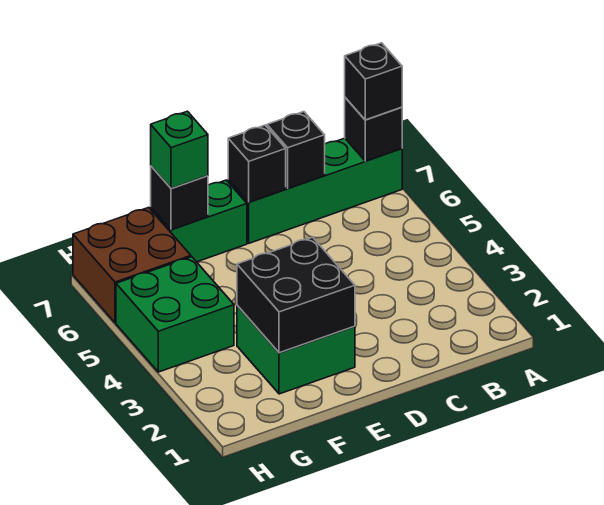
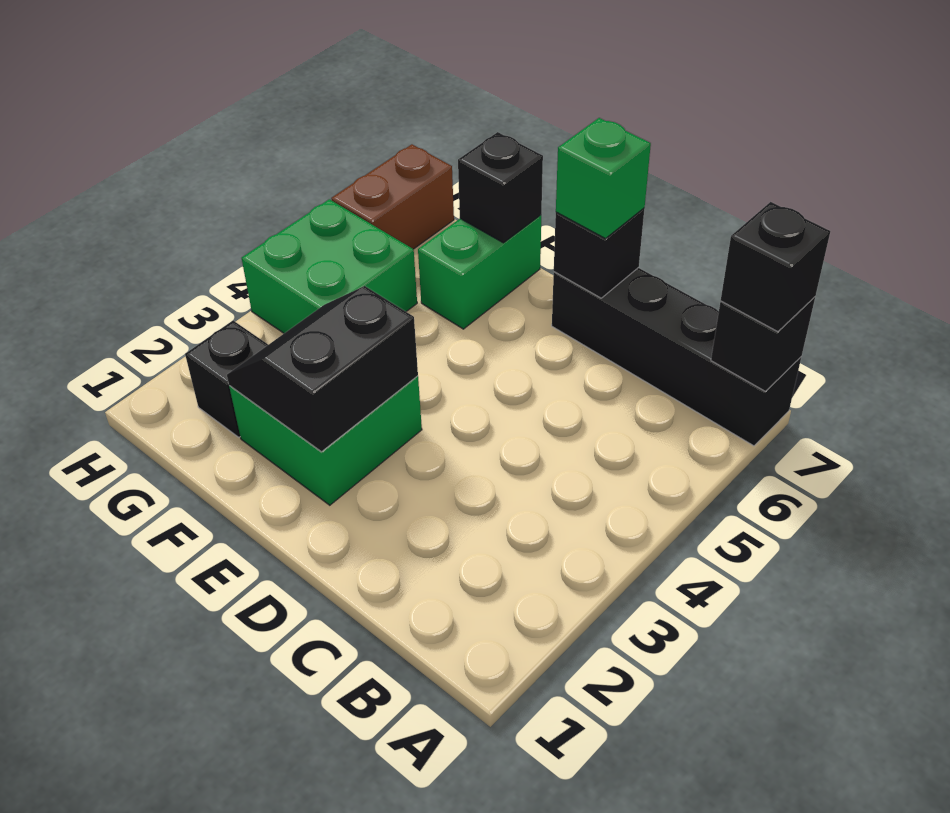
green 1x4 brick [228,138,402,243] -> black 1x4 brick [552,268,801,446]
black 1x1 brick [267,112,325,188] -> black 1x1 brick moved to [185,321,268,437]
black 2x2 brick [237,237,355,353] -> black 2x2 slope [227,286,418,452]
green 1x2 brick [151,180,247,262] -> green 1x2 brick turned to [418,215,541,329]
green 1x1 brick [151,111,208,189] -> green 1x1 brick moved to [556,118,651,239]
brown 2x2 brick [73,208,191,323] -> brown 1x2 brick [331,144,454,249]

